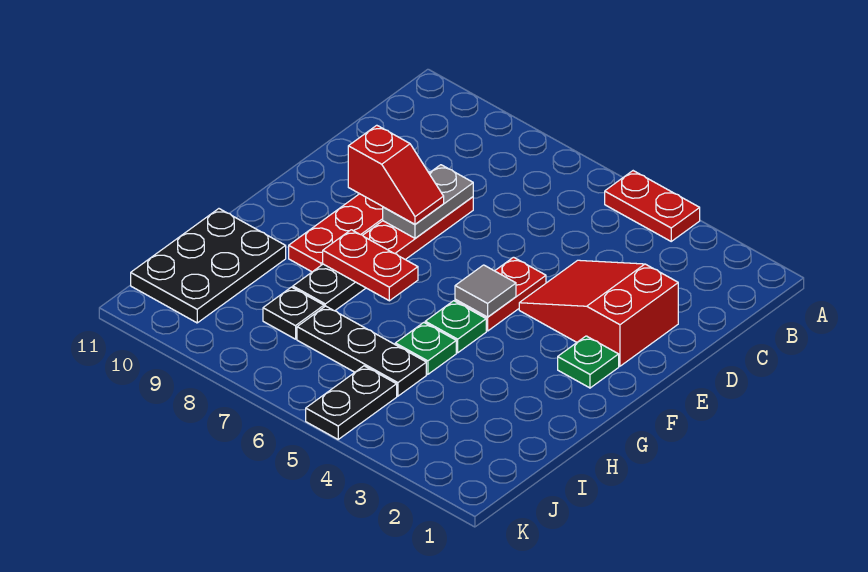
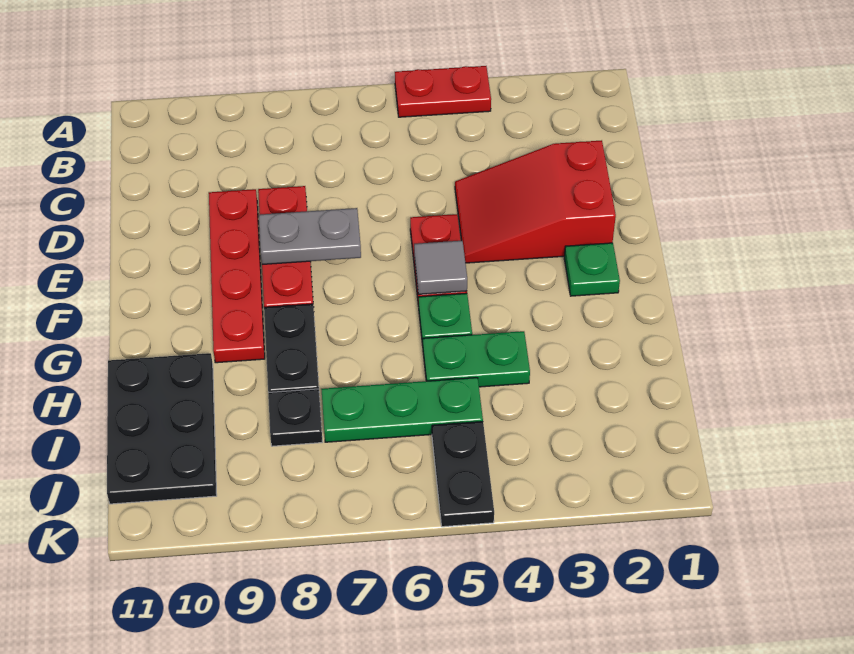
grey 1x2 plate [383,165,473,238] -> grey 1x2 plate turned to [259,208,361,264]
red 1x2 slope [348,125,444,224] -> none
red 1x2 plate [323,230,418,301] -> none
green 1x1 plate [395,323,456,374] -> green 1x2 plate [423,331,530,387]
black 1x3 plate [297,306,426,396] -> green 1x3 plate [321,378,483,442]

